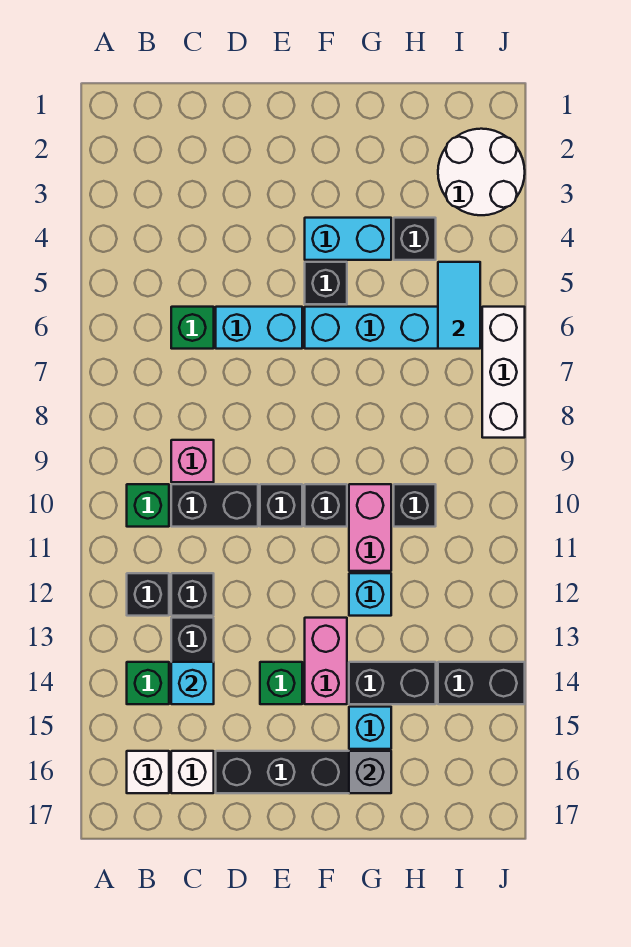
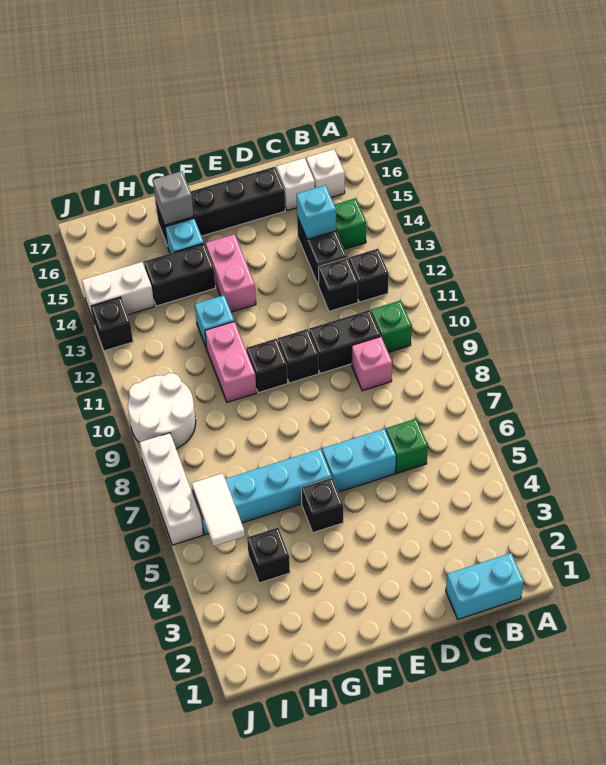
green 1x1 brick [260,662,302,704] -> none
cyan 1x2 brick [305,218,391,260] -> cyan 1x2 brick moved to [446,553,524,619]
black 1x1 brick [394,484,436,527] -> black 1x1 brick moved to [91,297,133,351]
white 2x2 round brick [438,129,525,215] -> white 2x2 round brick moved to [128,373,196,449]
cyan 1x2 tile [438,262,480,349] -> white 1x2 tile [192,473,245,546]
black 1x2 brick [438,662,525,704] -> white 1x2 brick [82,262,154,322]

